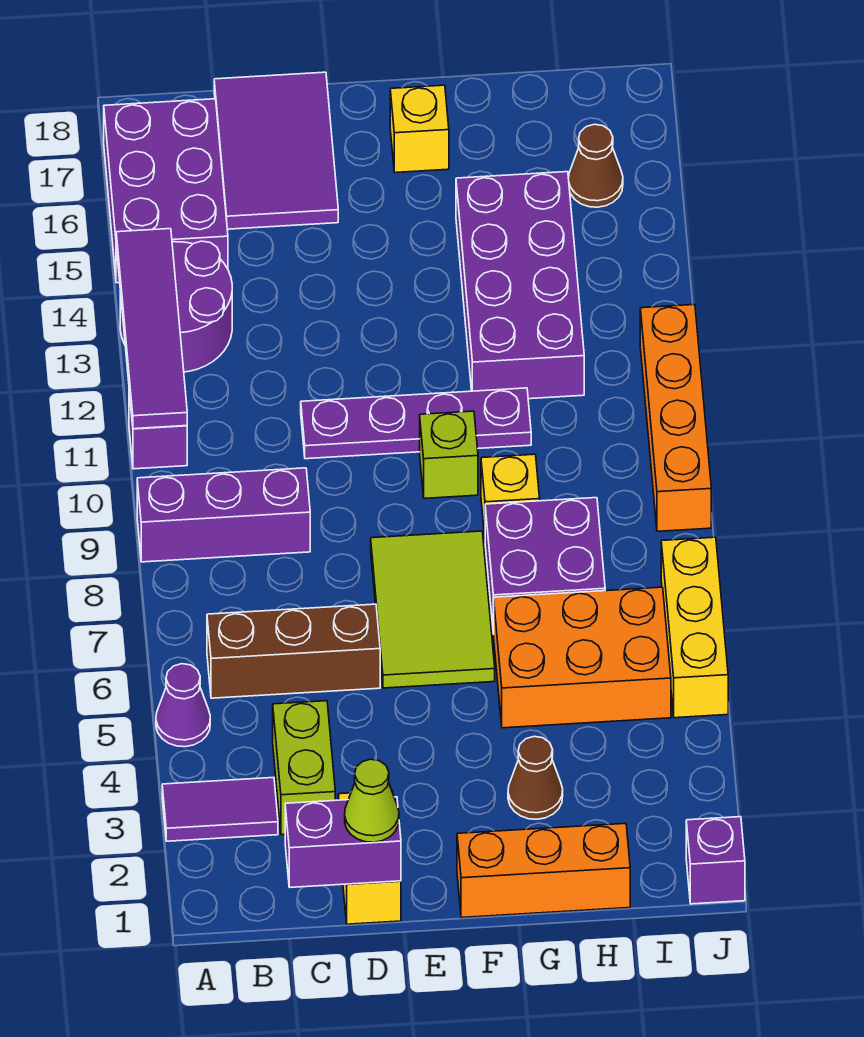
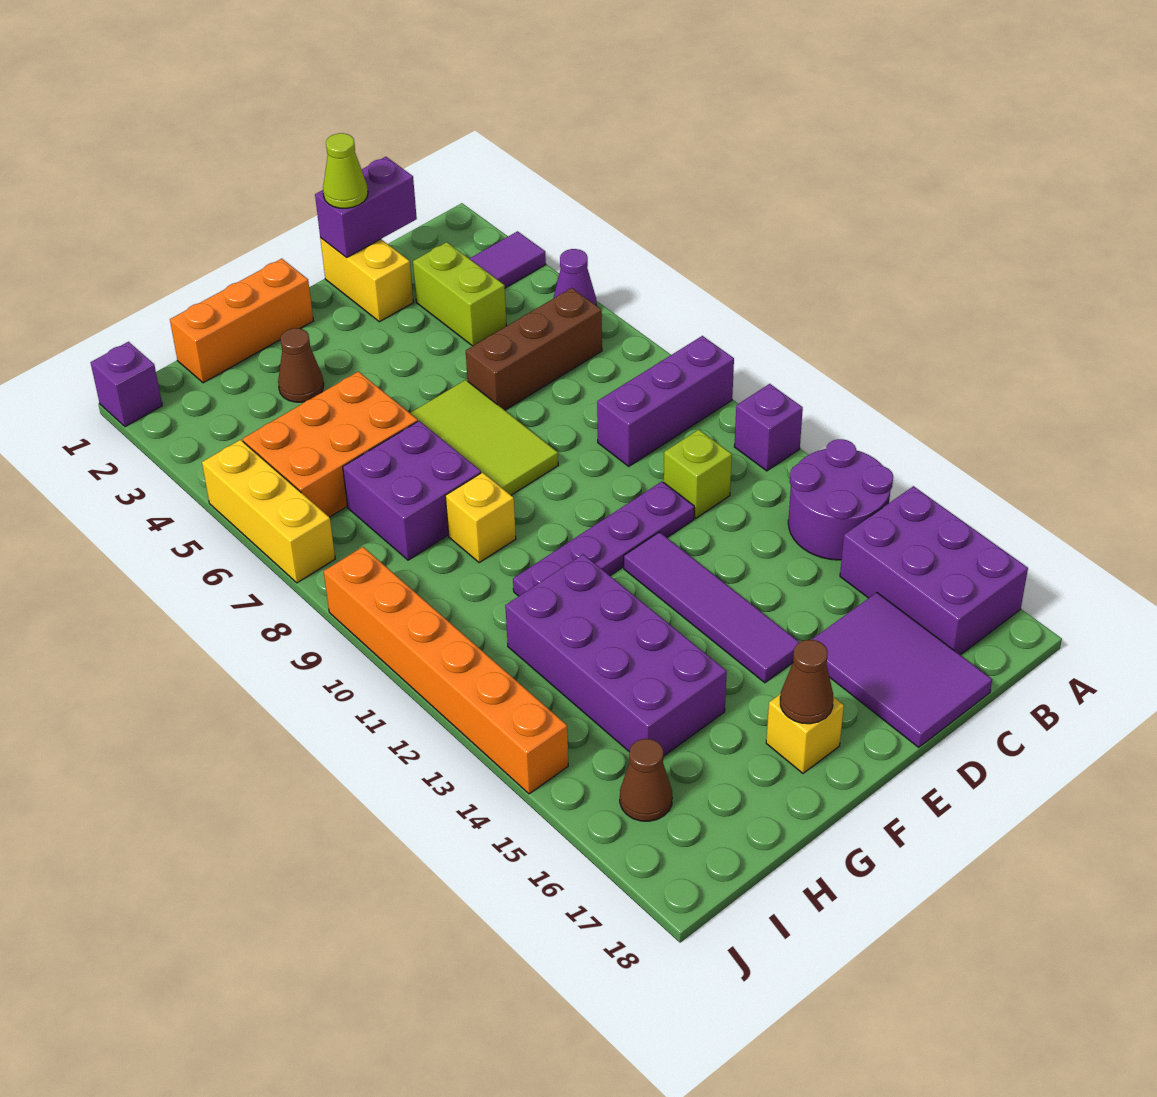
purple 1x4 tile [116,229,187,429] -> purple 1x4 tile moved to [624,532,800,683]
lime 1x1 brick [420,411,478,498] -> lime 1x1 brick moved to [664,430,732,518]
none -> brown 1x1 cone [780,639,833,724]
orange 1x4 brick [640,305,711,531] -> orange 1x6 brick [324,547,568,794]

